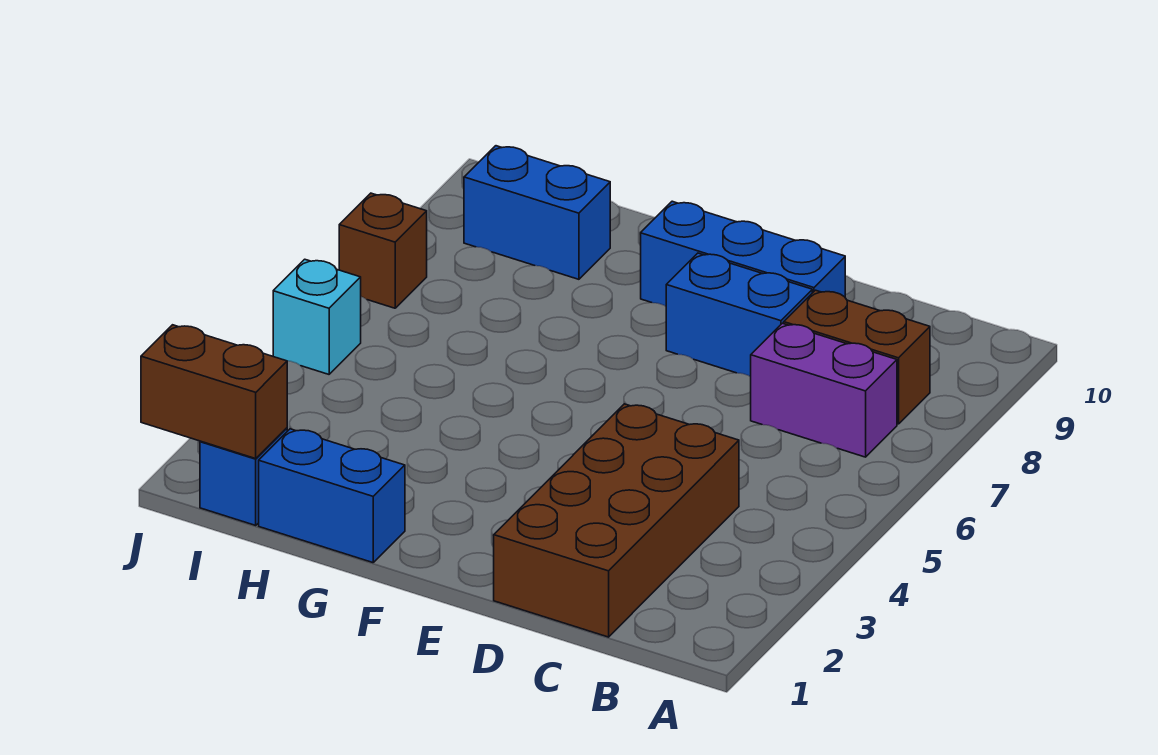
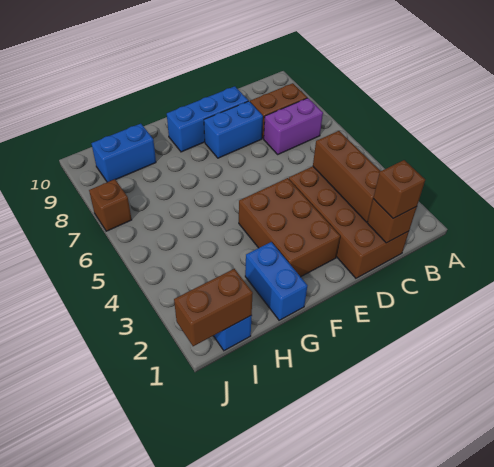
none -> brown 1x1 brick [367,199,417,243]
none -> brown 1x1 brick [373,160,425,218]
none -> brown 1x3 brick [313,131,380,222]
none -> brown 2x3 brick [239,178,340,277]
blue 1x2 brick [259,429,405,563] -> blue 1x2 brick turned to [245,242,307,320]
cyan 1x1 brick [273,259,361,374] -> none

